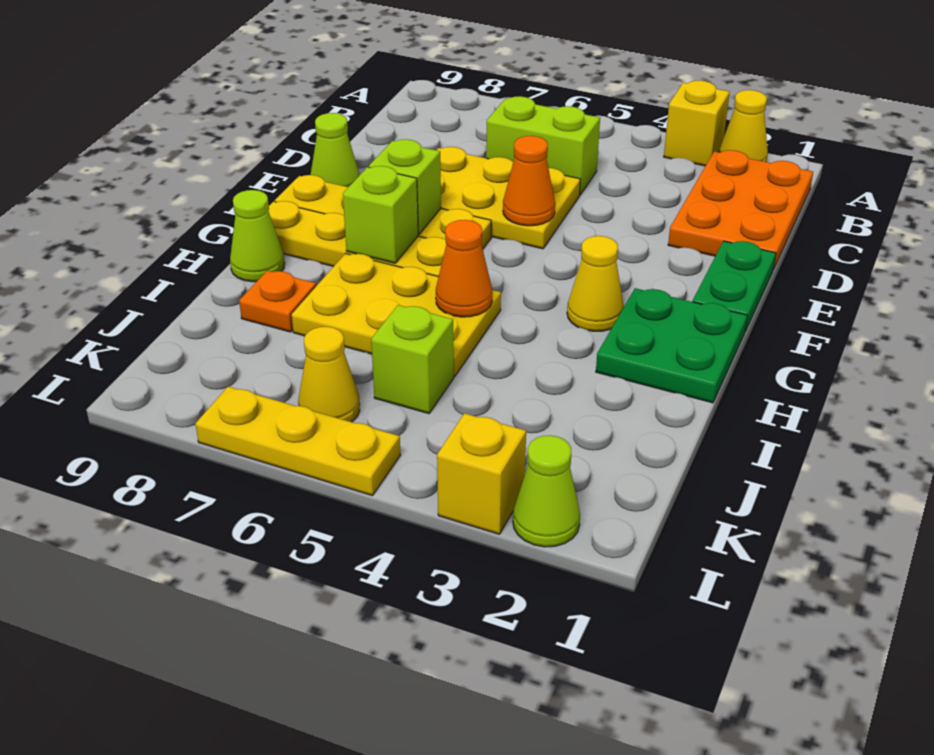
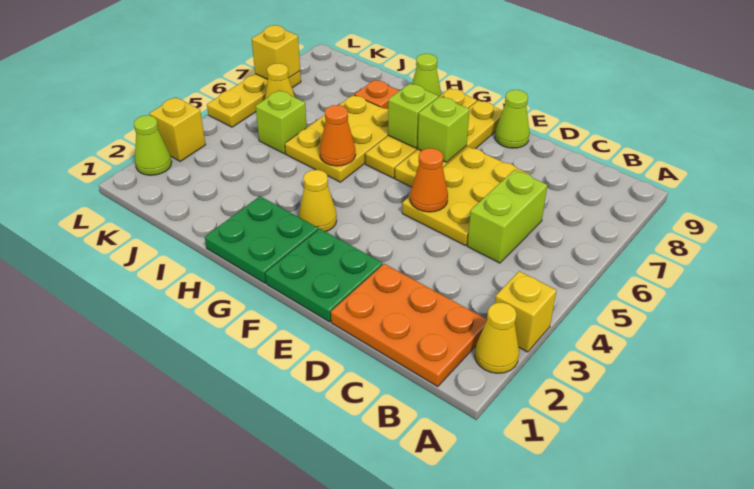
green 1x2 plate [692,241,776,331] -> green 2x2 plate [265,229,383,322]
none -> yellow 1x1 brick [252,25,300,79]

